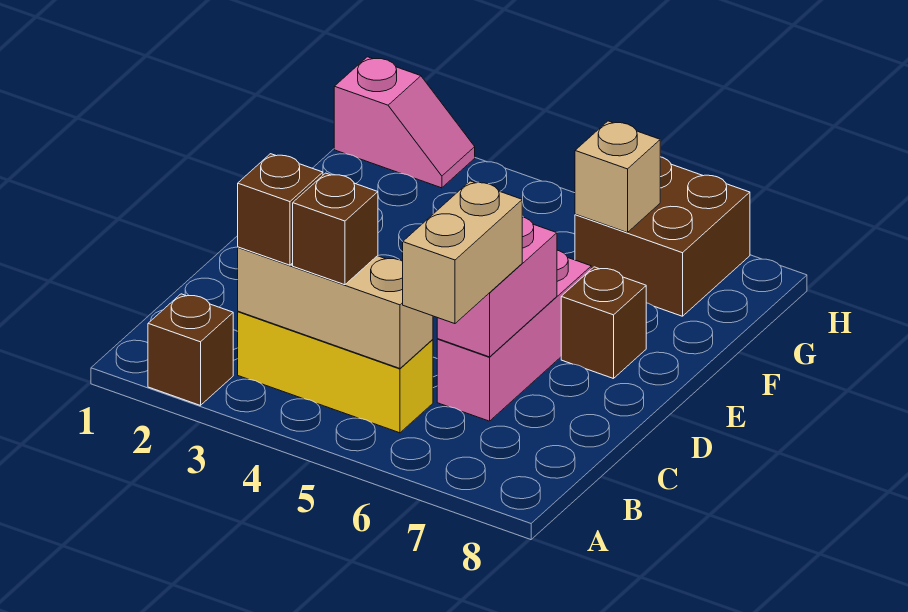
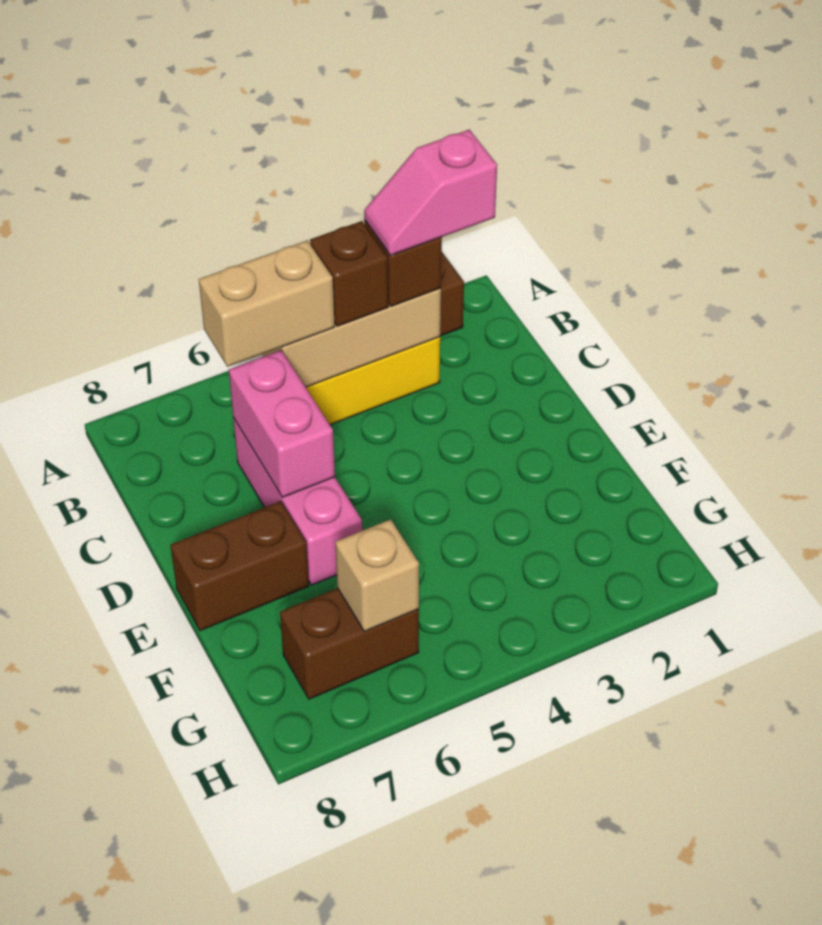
tan 1x2 brick [403,181,522,324] -> tan 1x2 brick turned to [199,241,335,367]
brown 1x1 brick [561,267,646,379] -> brown 1x2 brick [171,501,309,631]
brown 2x2 brick [575,157,750,316] -> brown 1x2 brick [280,588,419,699]
pink 1x2 slope [334,57,475,188] -> pink 1x2 slope moved to [364,130,497,255]

